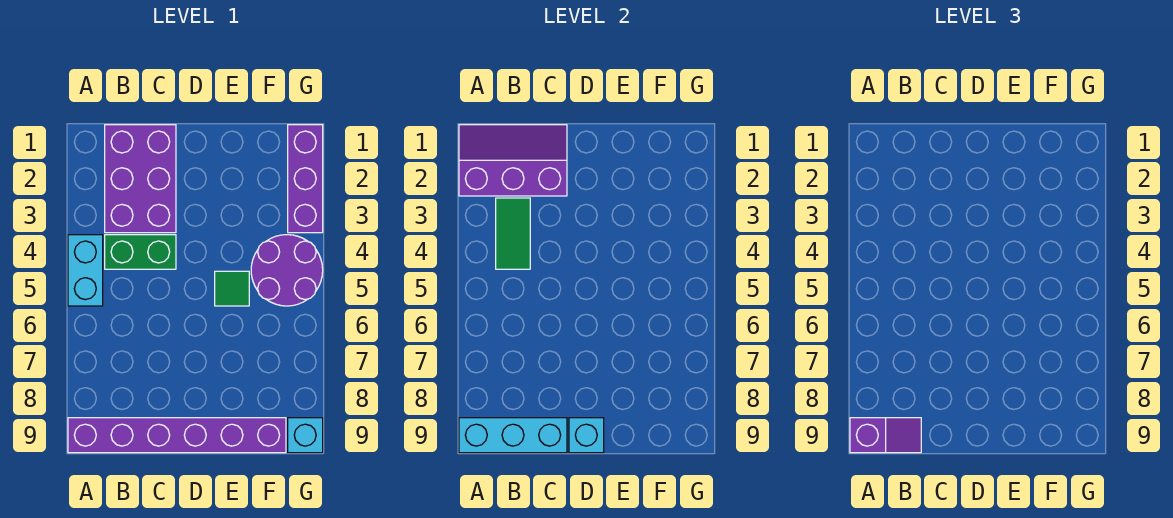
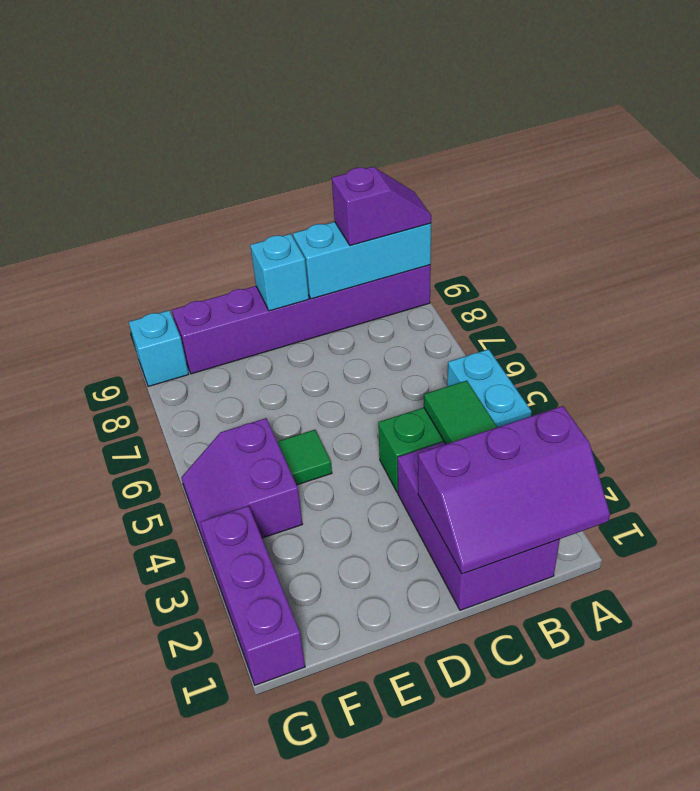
purple 1x2 slope [850,418,921,453] -> purple 1x2 slope turned to [332,167,431,246]
purple 2x2 round brick [251,235,323,306] -> purple 2x2 slope [181,418,302,553]

